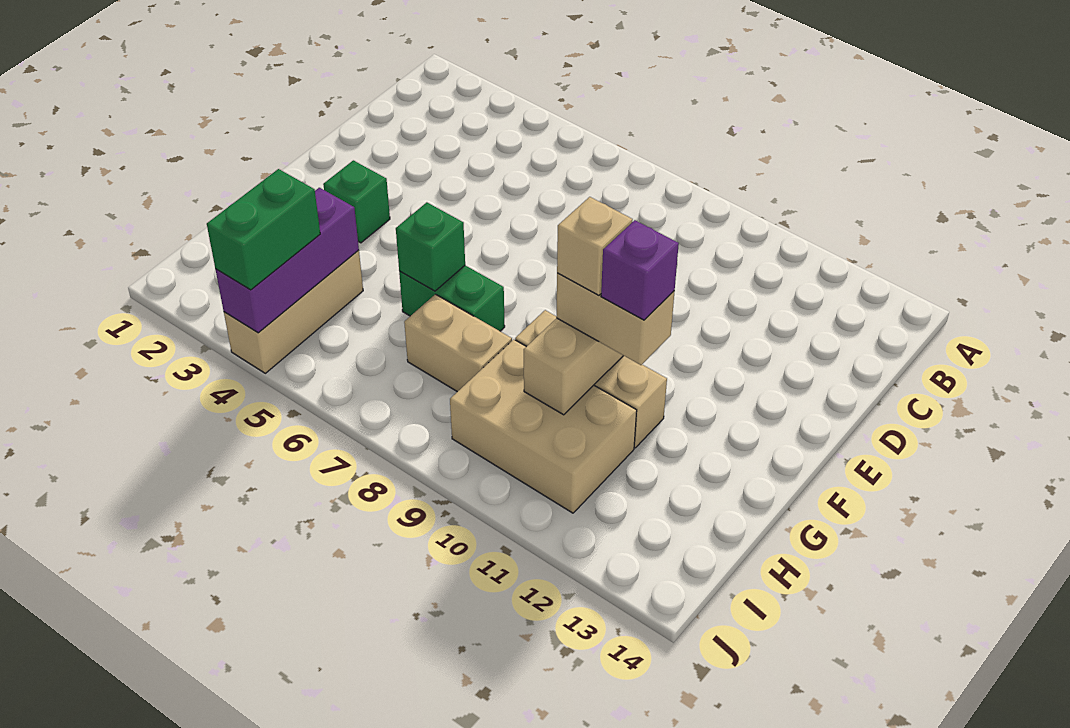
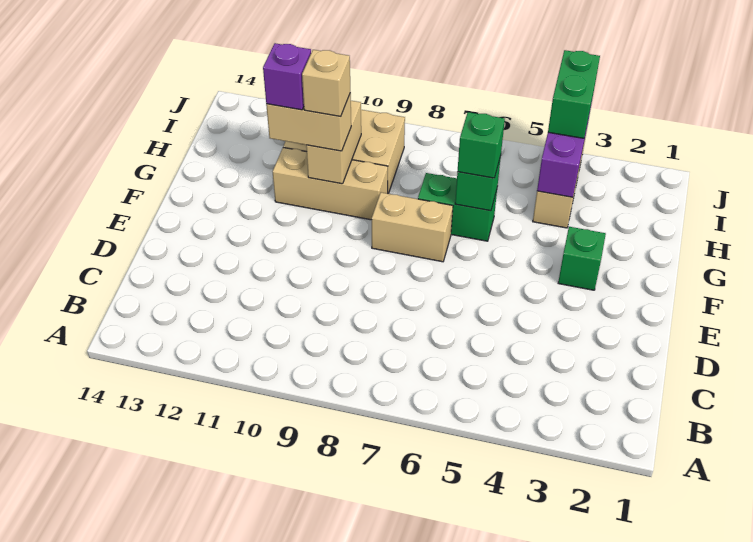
none -> green 1x1 brick [458,112,505,178]
tan 1x2 brick [404,294,512,392] -> tan 1x2 brick moved to [372,192,453,262]

